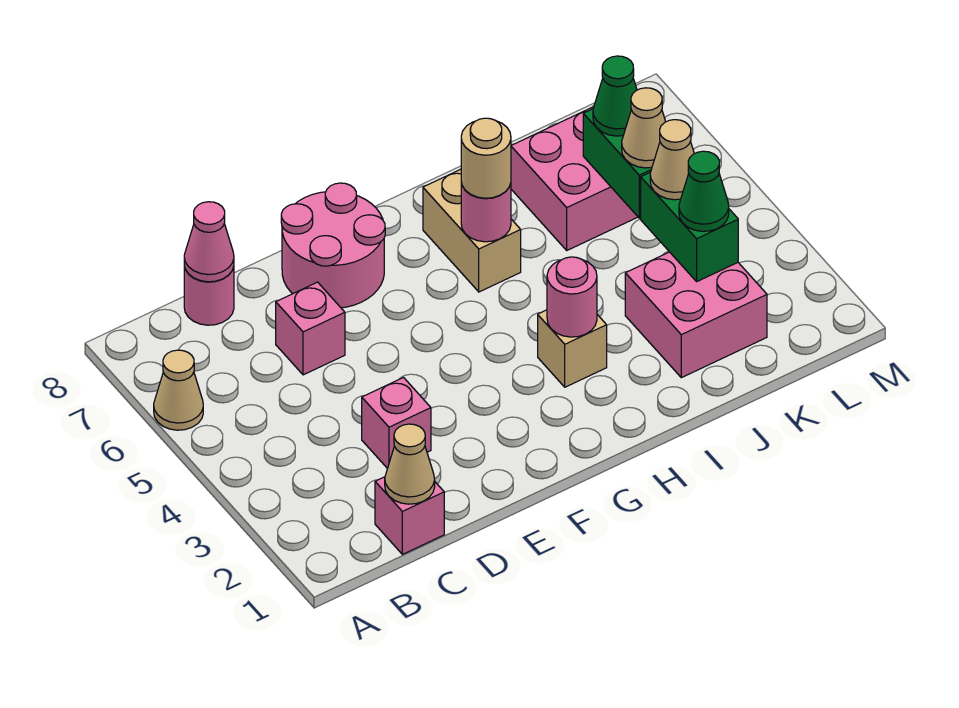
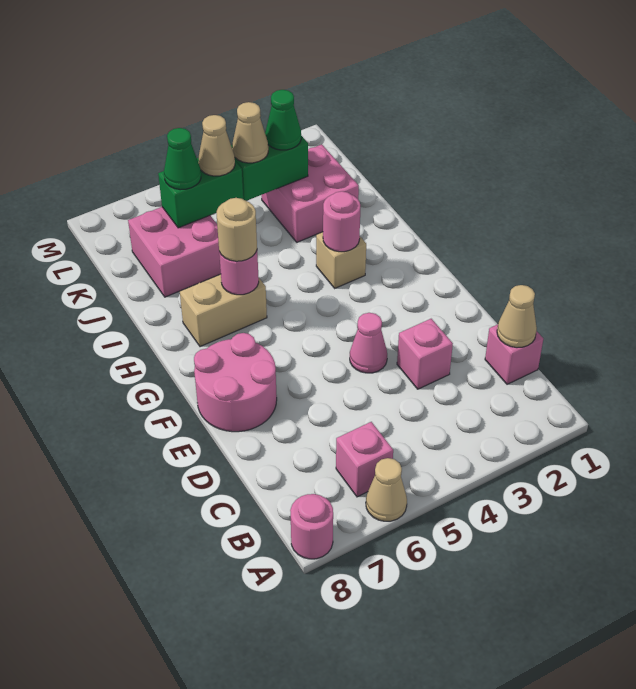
pink 1x1 round brick [184,266,234,325] -> pink 1x1 round brick moved to [290,494,333,559]
pink 1x1 cone [184,202,234,282] -> pink 1x1 cone moved to [350,313,387,373]
pink 1x1 brick [276,282,345,375] -> pink 1x1 brick moved to [336,422,393,497]

